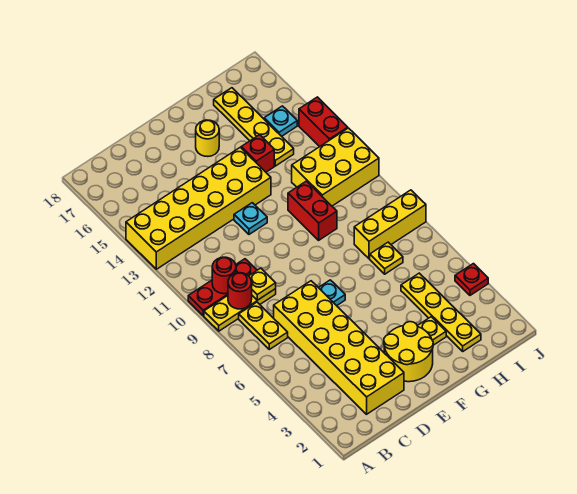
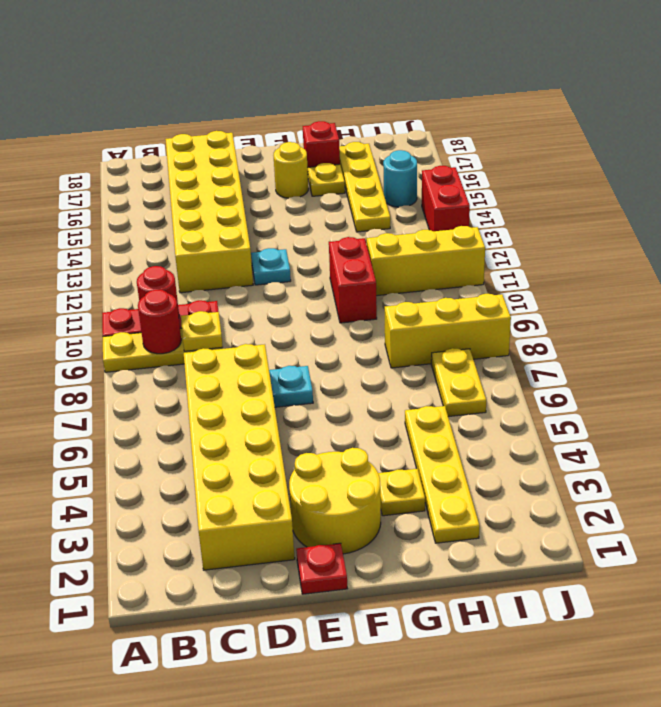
yellow 2x6 brick [126,147,271,269] -> yellow 2x6 brick turned to [165,131,253,293]
yellow 1x2 plate [239,302,288,349] -> yellow 1x2 plate moved to [431,348,486,417]
red 1x1 brick [241,135,274,172] -> red 1x1 brick moved to [303,121,340,167]
yellow 1x1 plate [370,242,403,274] -> yellow 1x1 plate moved to [308,163,345,196]
yellow 2x3 brick [292,128,379,206] -> yellow 1x3 brick [367,226,485,296]
cyan 1x1 plate [264,106,297,136] -> cyan 1x1 round brick [383,150,417,207]
red 1x1 plate [455,264,488,295] -> red 1x1 plate moved to [296,543,347,594]

